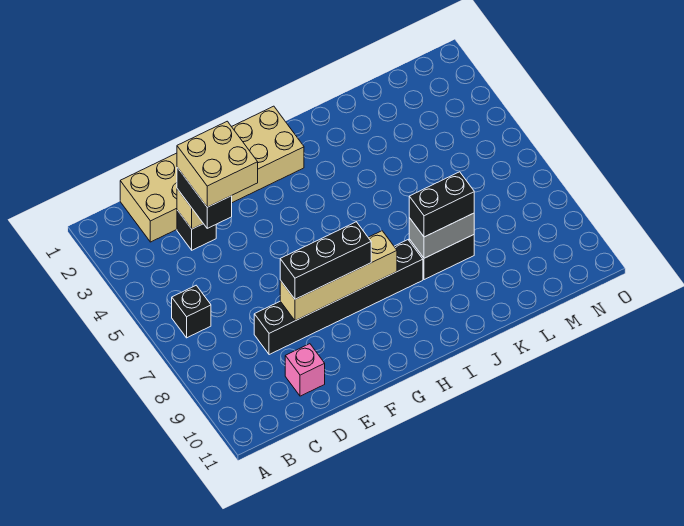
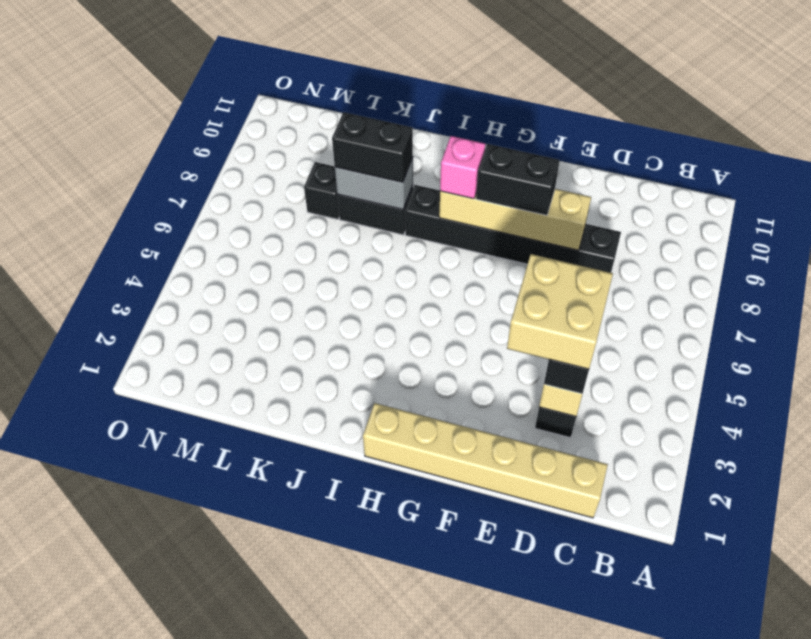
black 1x1 brick [172,285,211,338] -> black 1x1 brick moved to [304,162,339,219]
tan 2x6 brick [120,106,304,242] -> tan 1x6 brick [363,403,608,518]
pink 1x1 brick [285,344,325,396] -> pink 1x1 brick moved to [440,136,485,199]
black 1x3 brick [280,222,371,299] -> black 1x2 brick [476,144,560,215]

